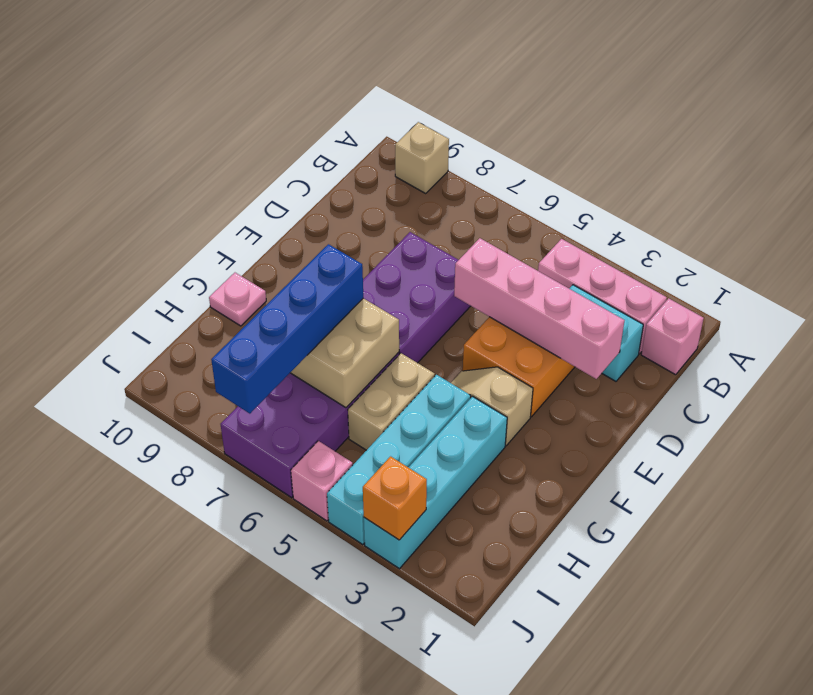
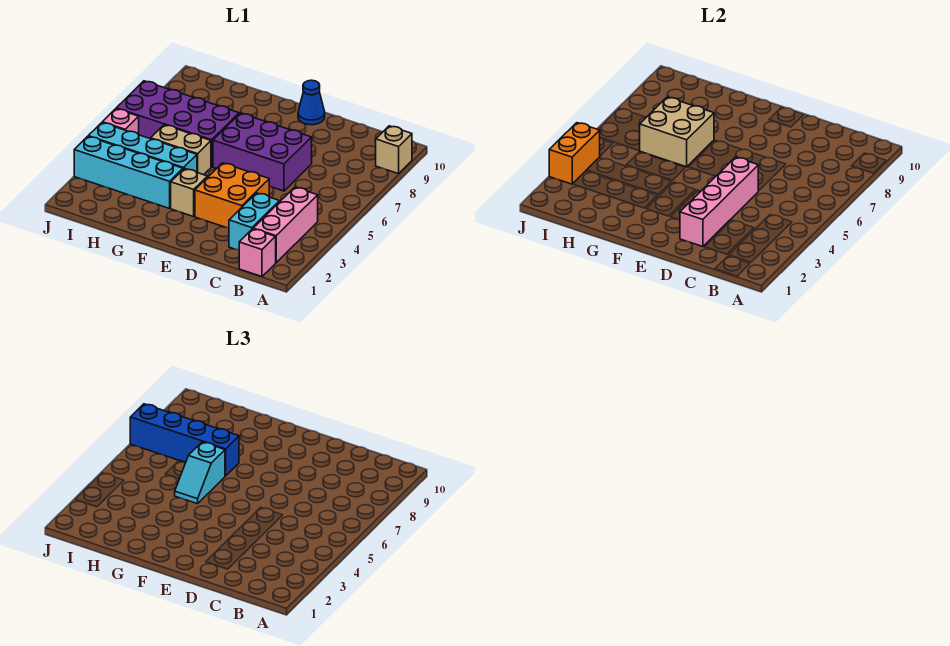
none -> blue 1x1 cone [298,80,325,125]
none -> cyan 1x2 slope [175,442,225,504]
pink 1x1 plate [209,273,266,326] -> none
orange 1x1 brick [363,456,427,540] -> orange 1x2 brick [549,123,600,184]

